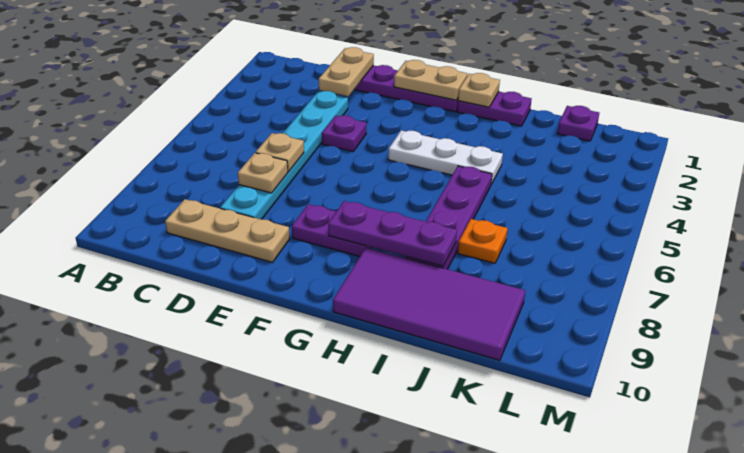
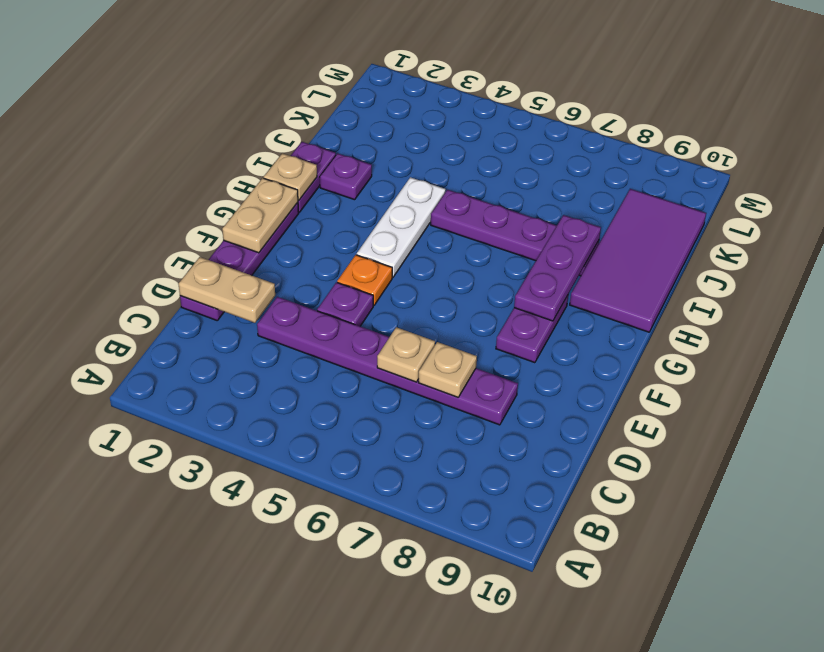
tan 1x3 plate [165,199,290,262] -> none
cyan 1x6 plate [220,91,348,219] -> purple 1x6 plate [257,297,518,425]
orange 1x1 plate [458,219,508,263] -> orange 1x1 plate moved to [337,255,392,305]
purple 1x1 plate [557,106,599,141] -> purple 1x1 plate moved to [320,153,372,200]

